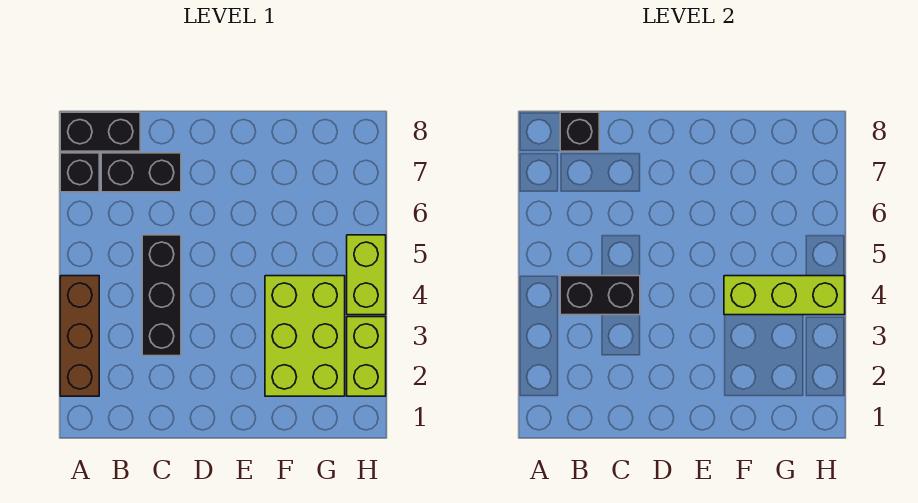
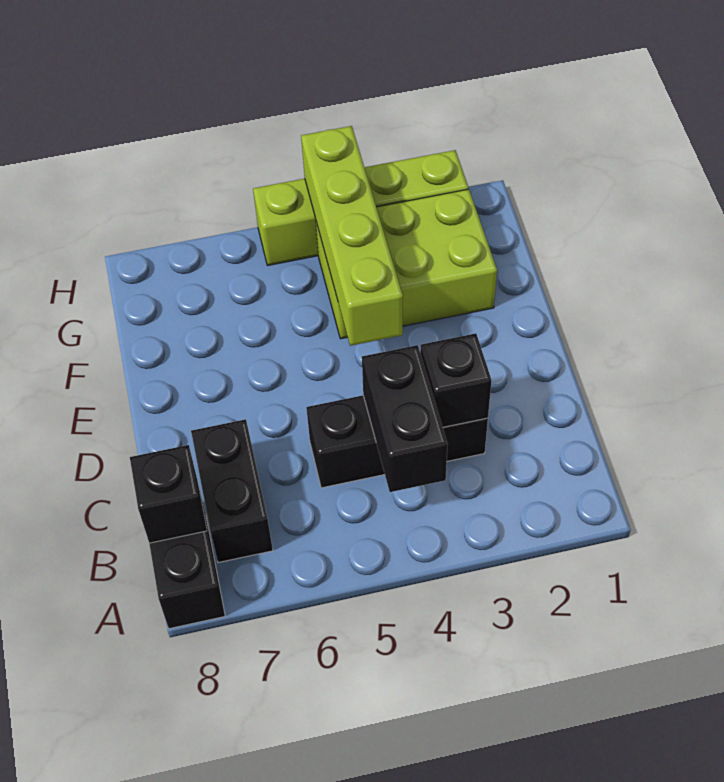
brown 1x3 brick [60,276,99,396] -> none
black 1x1 brick [60,153,99,192] -> black 1x1 brick moved to [420,333,492,427]
lime 1x3 brick [724,276,845,315] -> lime 1x4 brick [301,126,403,346]

